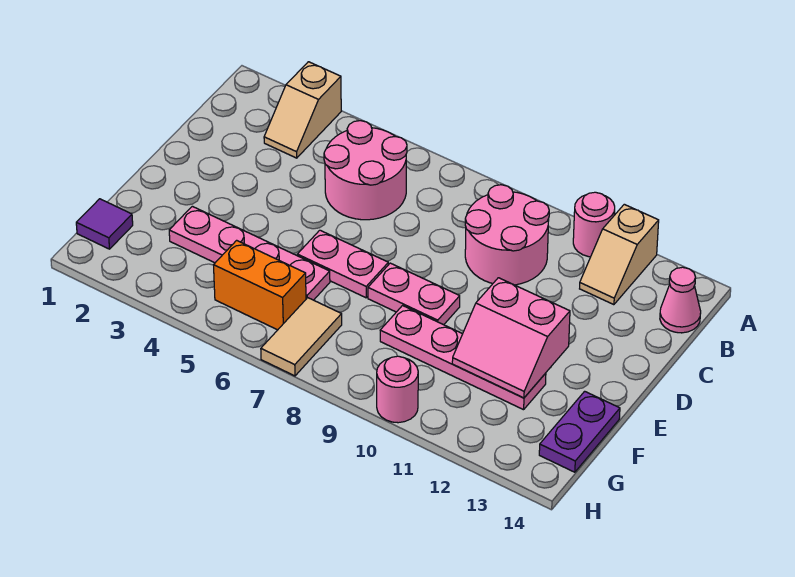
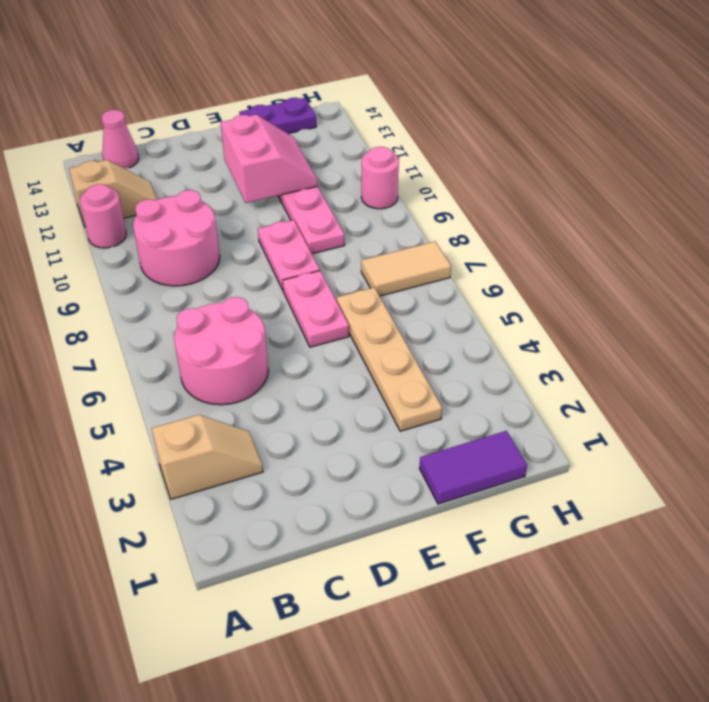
pink 1x4 plate [169,206,330,300] -> tan 1x4 plate [337,288,442,431]
purple 1x1 tile [76,199,133,249] -> purple 1x2 tile [419,431,527,504]
orange 1x2 brick [214,240,306,330] -> none

